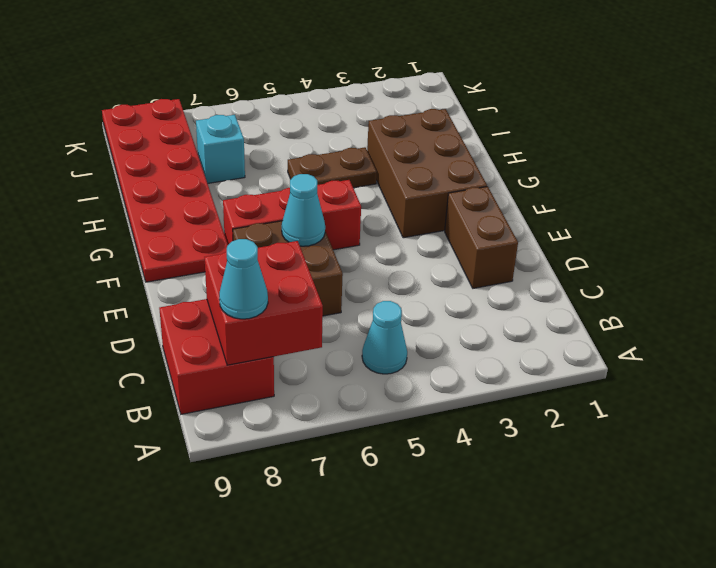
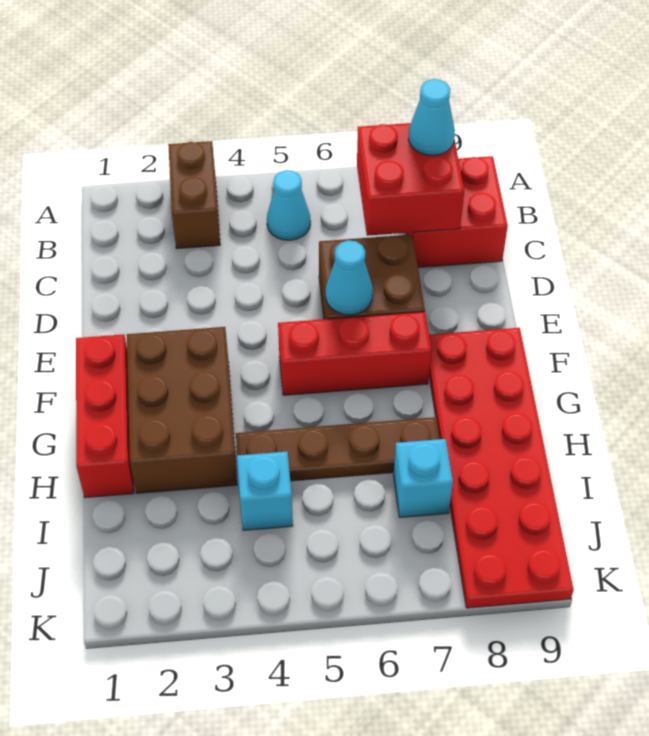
brown 1x2 brick [445,186,518,288] -> brown 1x2 brick moved to [168,141,220,249]
none -> red 1x3 brick [76,334,134,498]
brown 1x2 plate [288,147,377,188] -> brown 1x4 plate [236,417,440,481]
none -> cyan 1x1 brick [237,452,293,530]

